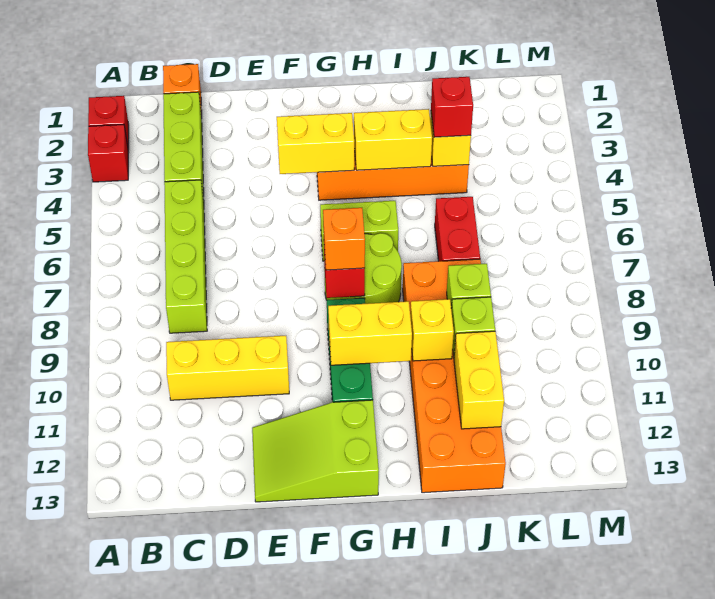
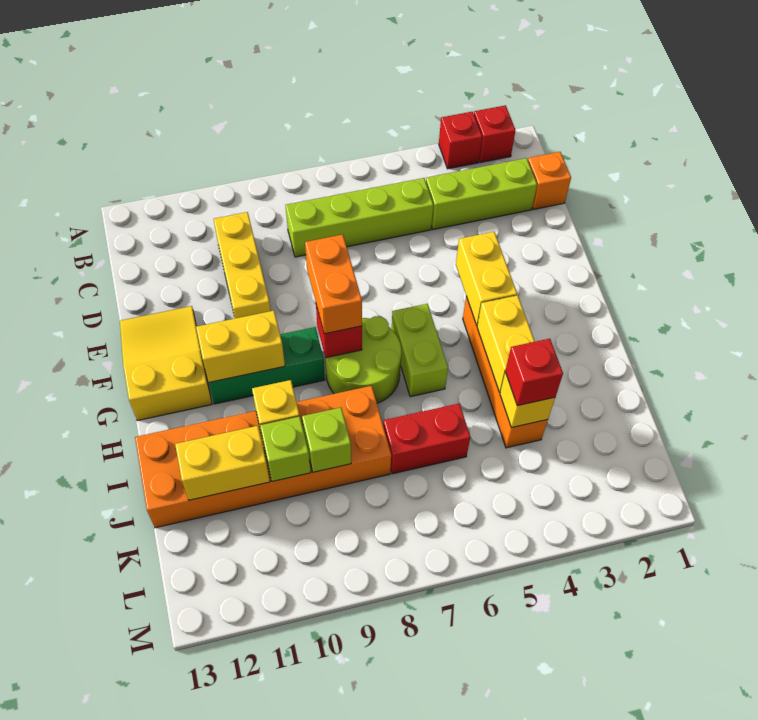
lime 2x3 slope [252,400,379,502] -> yellow 2x3 slope [120,306,212,421]
orange 1x1 brick [323,208,365,270] -> orange 1x2 brick [305,234,362,334]
yellow 1x2 brick [328,301,412,365] -> yellow 1x2 brick turned to [196,311,285,382]

